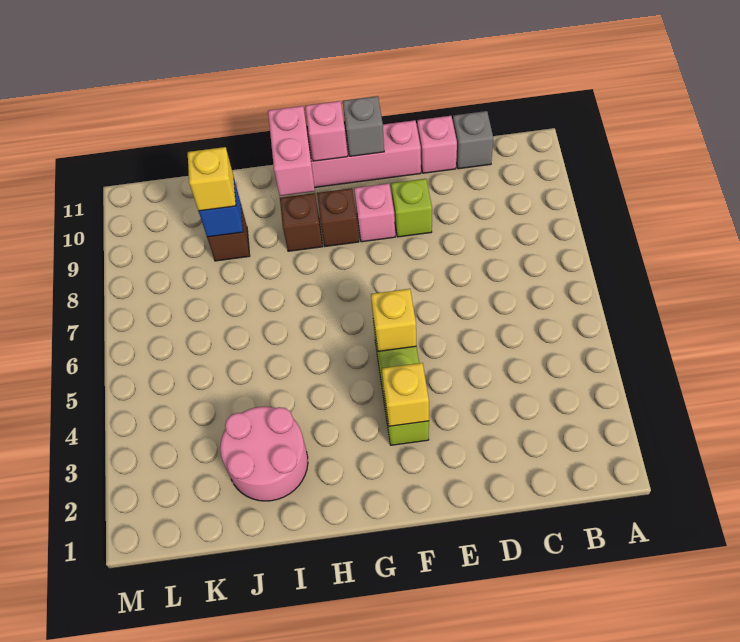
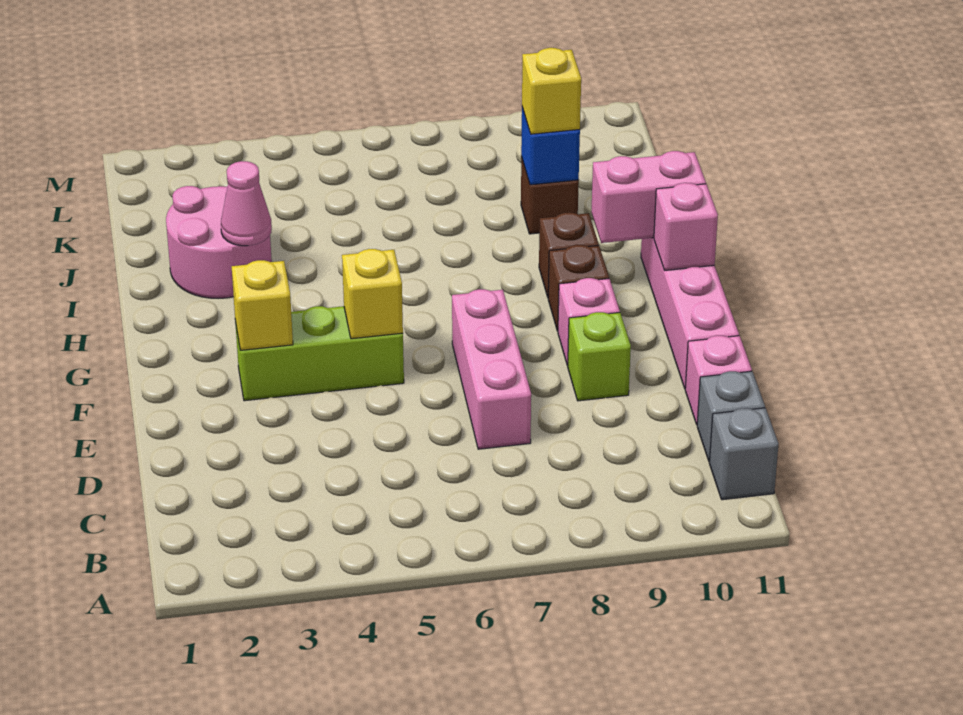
none -> pink 1x3 brick [452,289,531,449]
grey 1x1 brick [343,96,384,156] -> grey 1x1 brick moved to [709,408,778,500]
none -> pink 1x1 cone [221,161,272,246]

